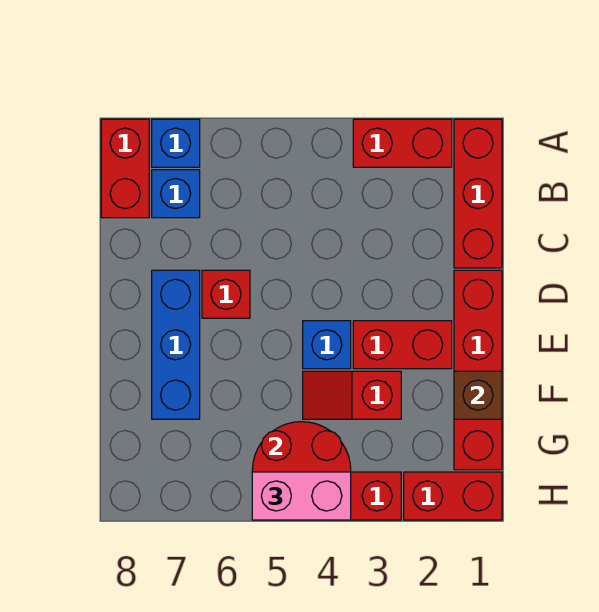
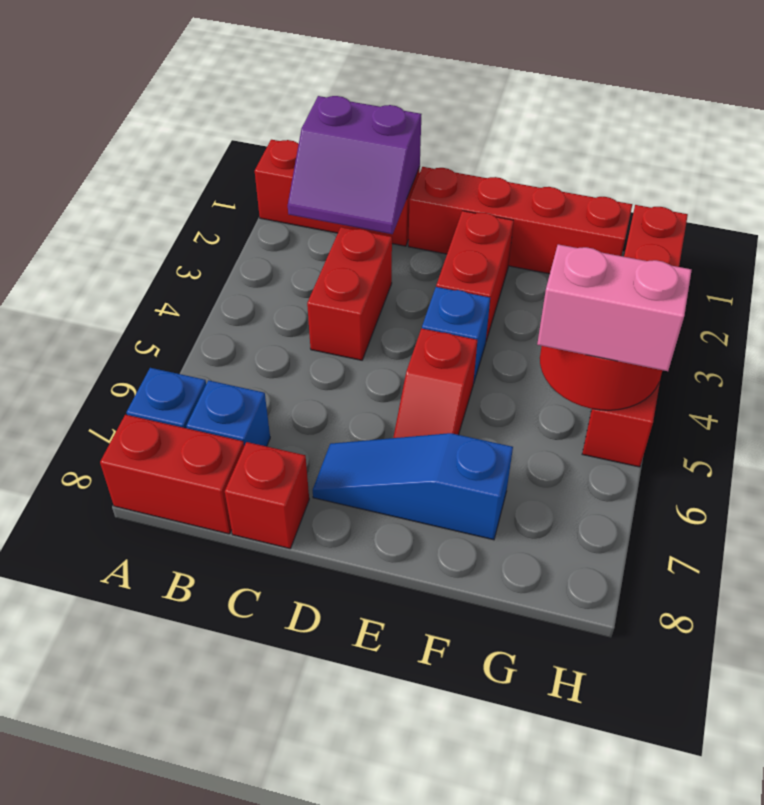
red 1x2 brick [353,119,452,167] -> red 1x2 brick moved to [307,227,392,360]
none -> purple 2x2 slope [288,96,421,234]
red 1x1 brick [202,270,250,318] -> red 1x1 brick moved to [225,442,309,549]
blue 1x3 brick [152,270,200,419] -> blue 1x3 slope [313,433,513,540]
brown 1x1 brick [454,371,502,419] -> none
red 1x2 slope [303,371,401,419] -> red 1x2 slope moved to [393,329,477,438]
pink 1x2 brick [252,472,351,520] -> pink 1x2 brick turned to [537,244,692,371]

